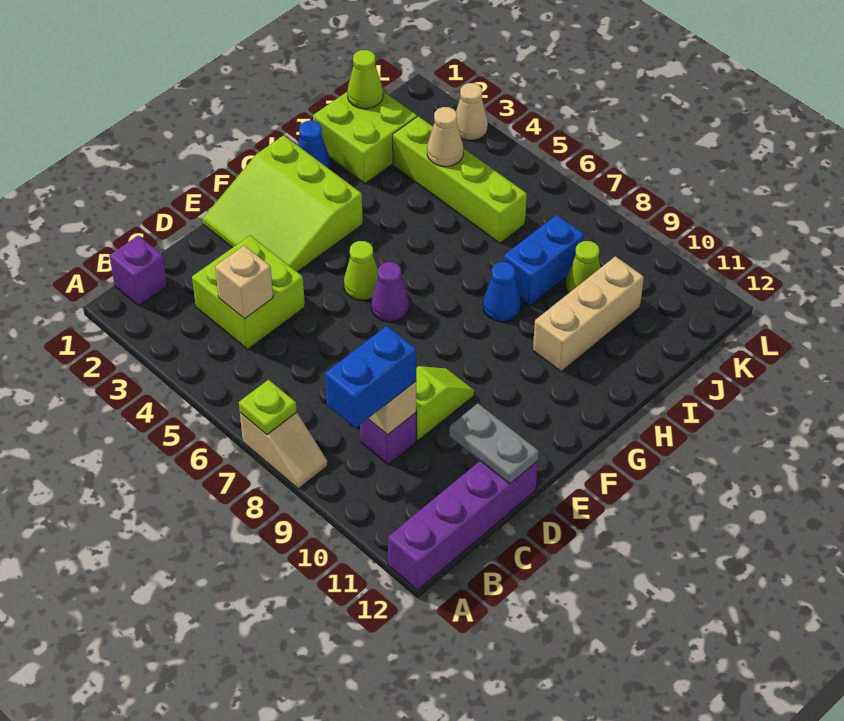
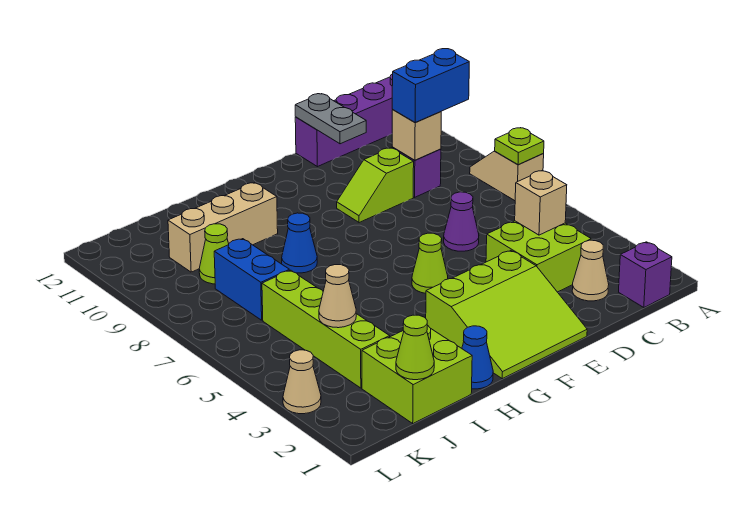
none -> tan 1x1 cone [572,240,609,301]
lime 3x3 slope [202,135,363,272] -> lime 3x3 slope turned to [426,251,587,379]
purple 1x1 cone [371,262,409,322] -> purple 1x1 cone moved to [444,192,479,251]
blue 1x2 brick [504,215,584,306] -> blue 1x2 brick turned to [214,239,290,320]

